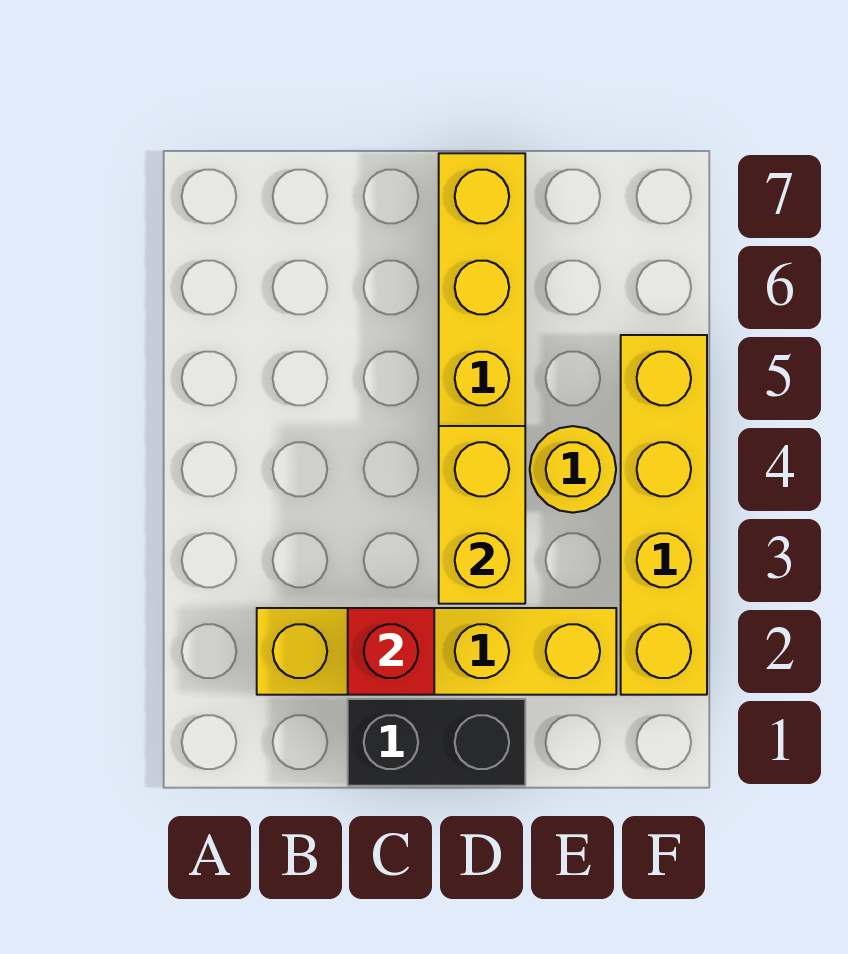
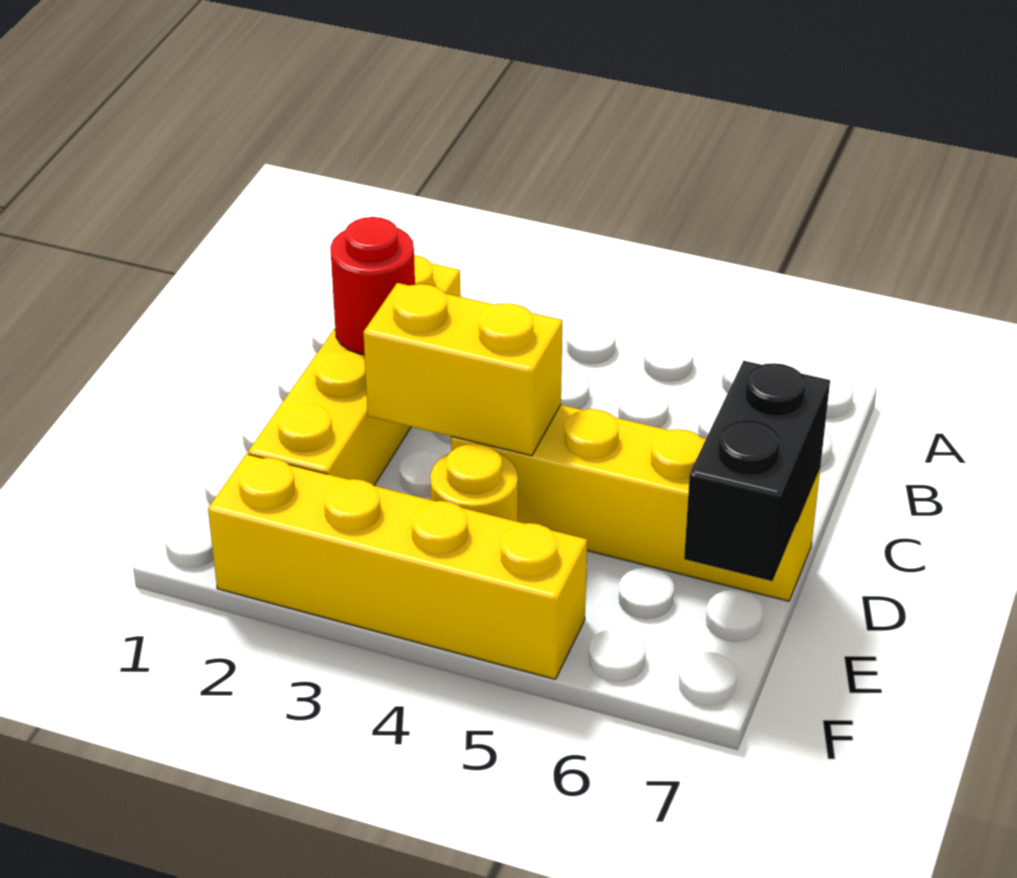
black 1x2 brick [348,699,525,786] -> black 1x2 brick moved to [684,361,830,581]
red 1x1 brick [348,608,434,695] -> red 1x1 round brick [330,217,415,355]

